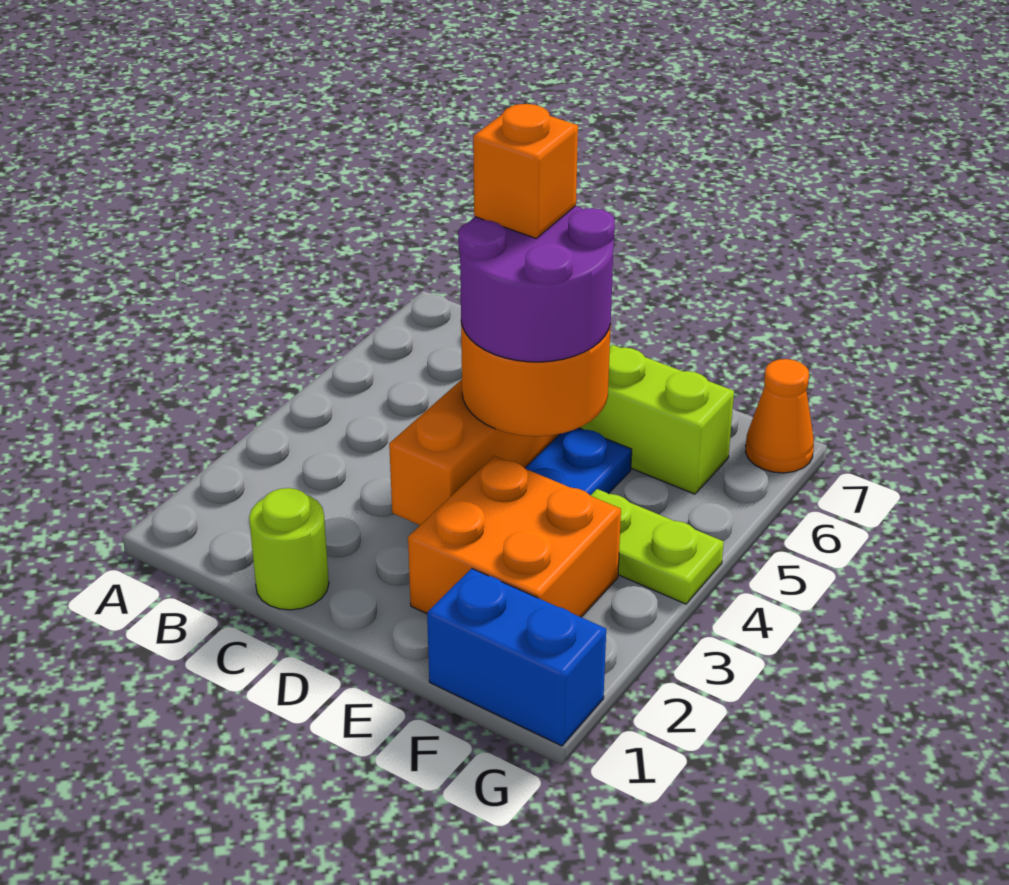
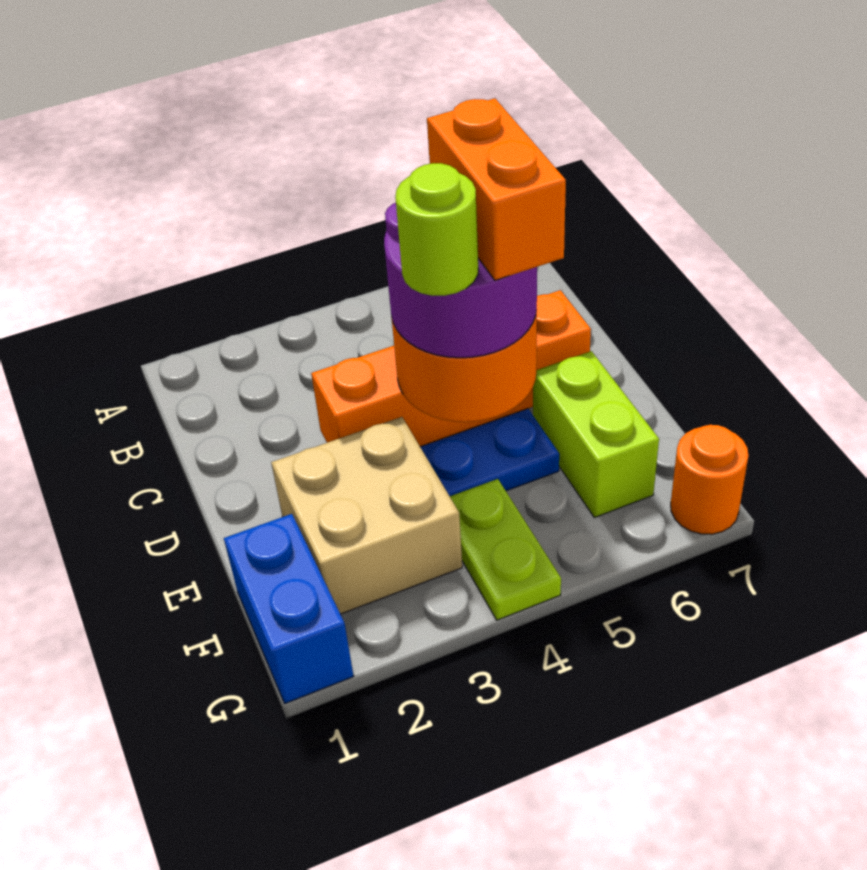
lime 1x1 round brick [249,488,329,610] -> lime 1x1 round brick moved to [395,163,478,296]
orange 1x1 brick [473,104,578,238] -> orange 1x2 brick [427,98,566,280]
orange 2x2 brick [408,456,621,617] -> tan 2x2 brick [271,417,462,614]
orange 1x1 cone [745,359,814,473] -> orange 1x1 round brick [671,425,748,534]

